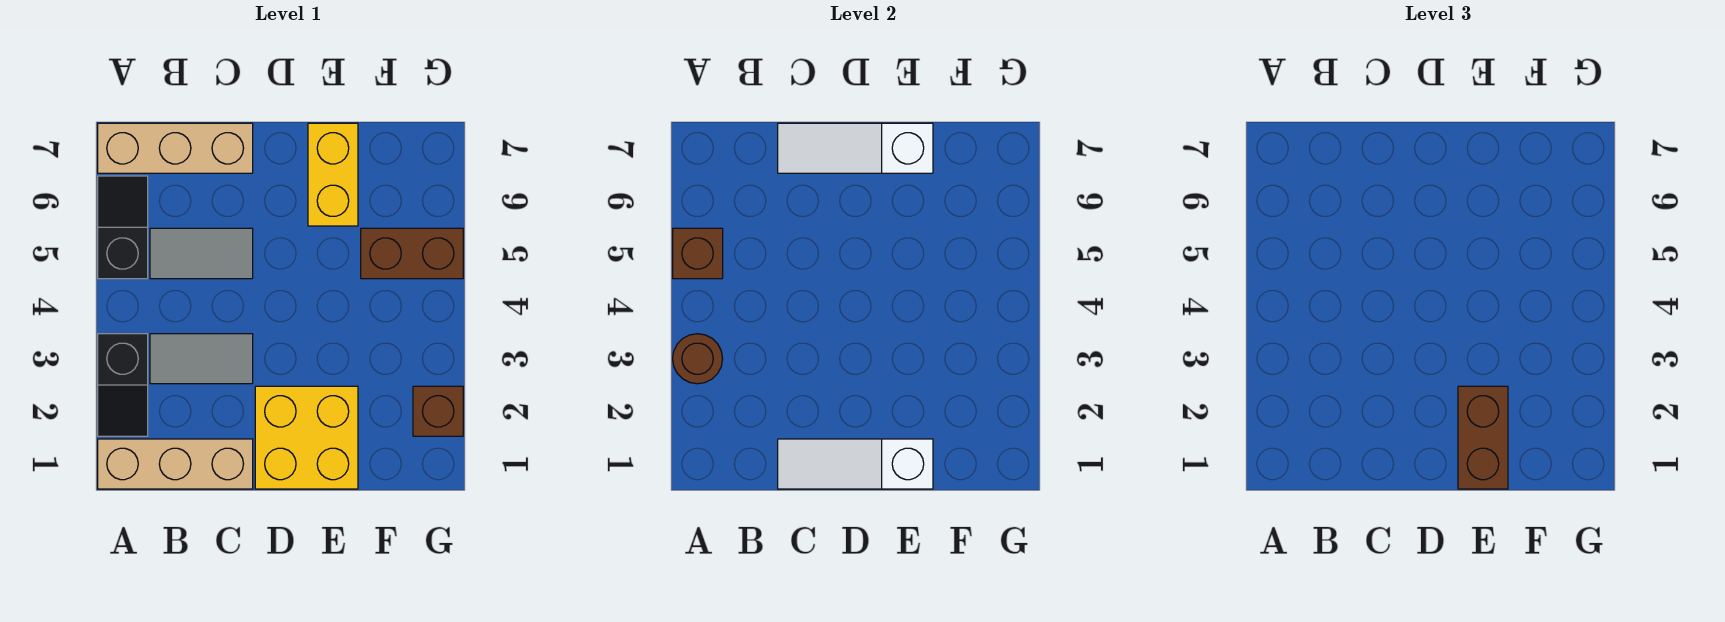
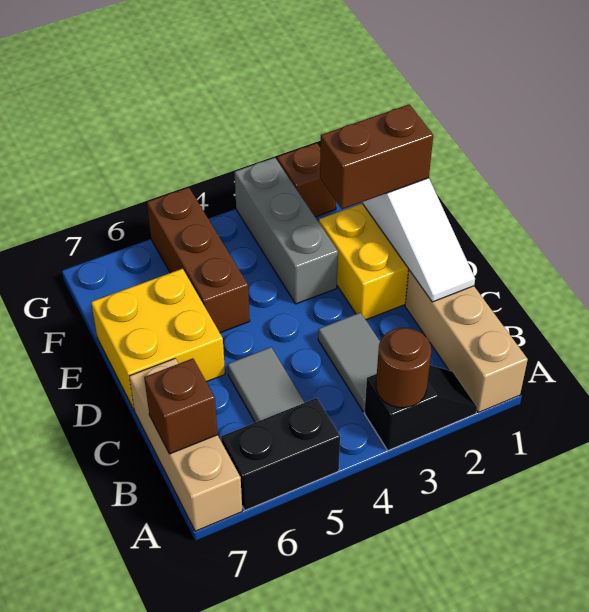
black 1x2 slope [98,176,148,279] -> black 1x2 brick [221,398,340,510]
brown 1x1 brick [673,228,723,279] -> brown 1x1 brick moved to [144,358,218,454]
white 1x3 slope [778,123,933,173] -> none
none -> grey 1x3 brick [235,158,338,304]
yellow 1x2 brick [308,123,358,226] -> yellow 2x2 brick [91,269,225,409]
brown 1x2 brick [361,228,463,279] -> brown 1x3 brick [147,187,250,333]

